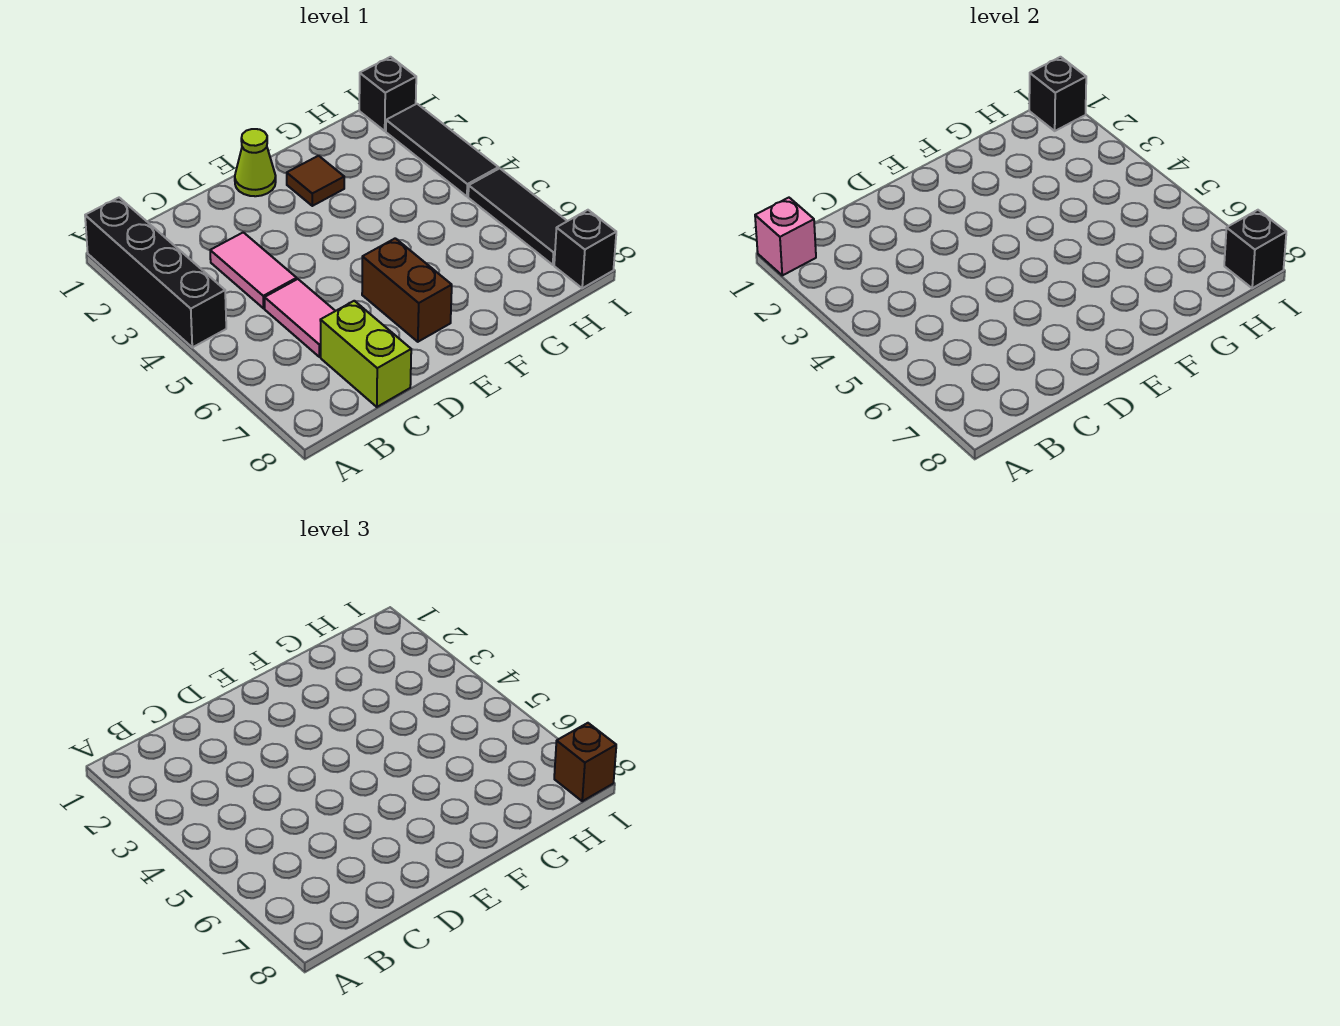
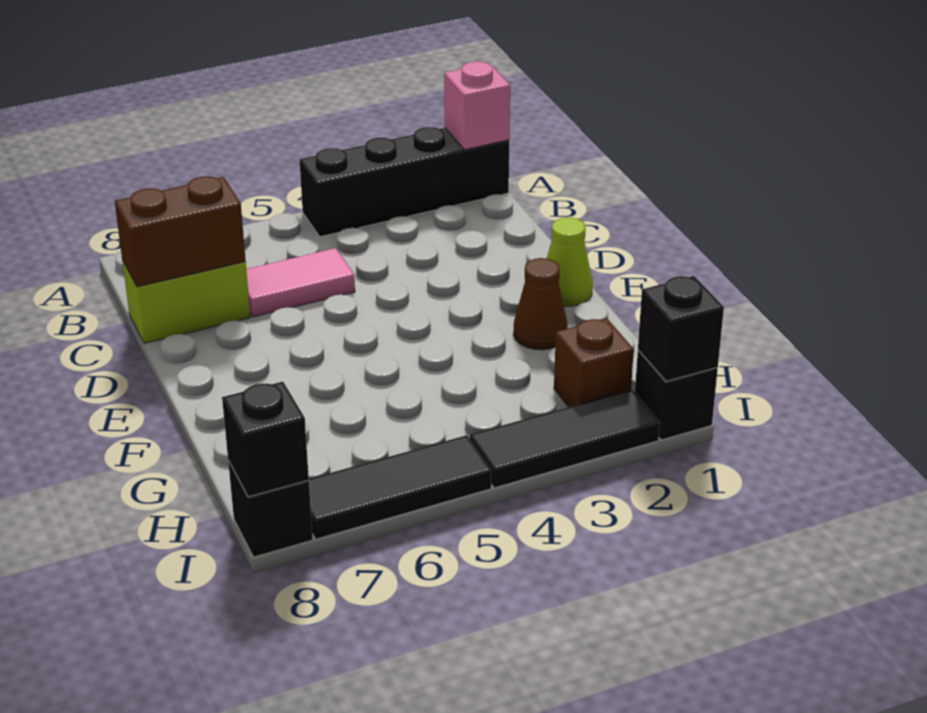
pink 1x2 tile [210,232,297,308] -> none
brown 1x2 brick [362,238,452,342] -> brown 1x2 brick moved to [115,176,246,287]
brown 1x1 tile [287,156,344,206] -> brown 1x1 cone [513,258,567,350]
brown 1x1 brick [554,723,616,801] -> brown 1x1 brick moved to [554,318,634,407]

